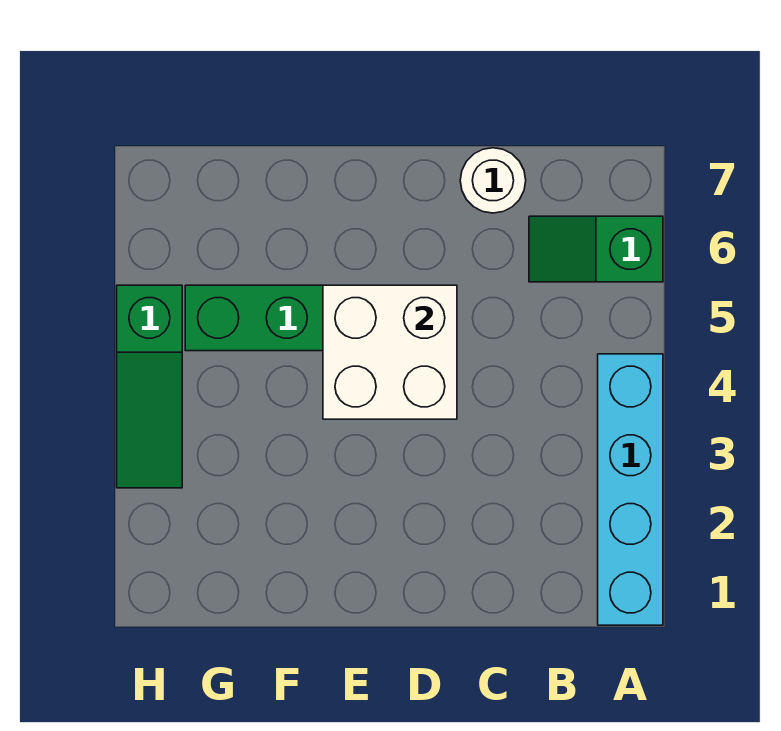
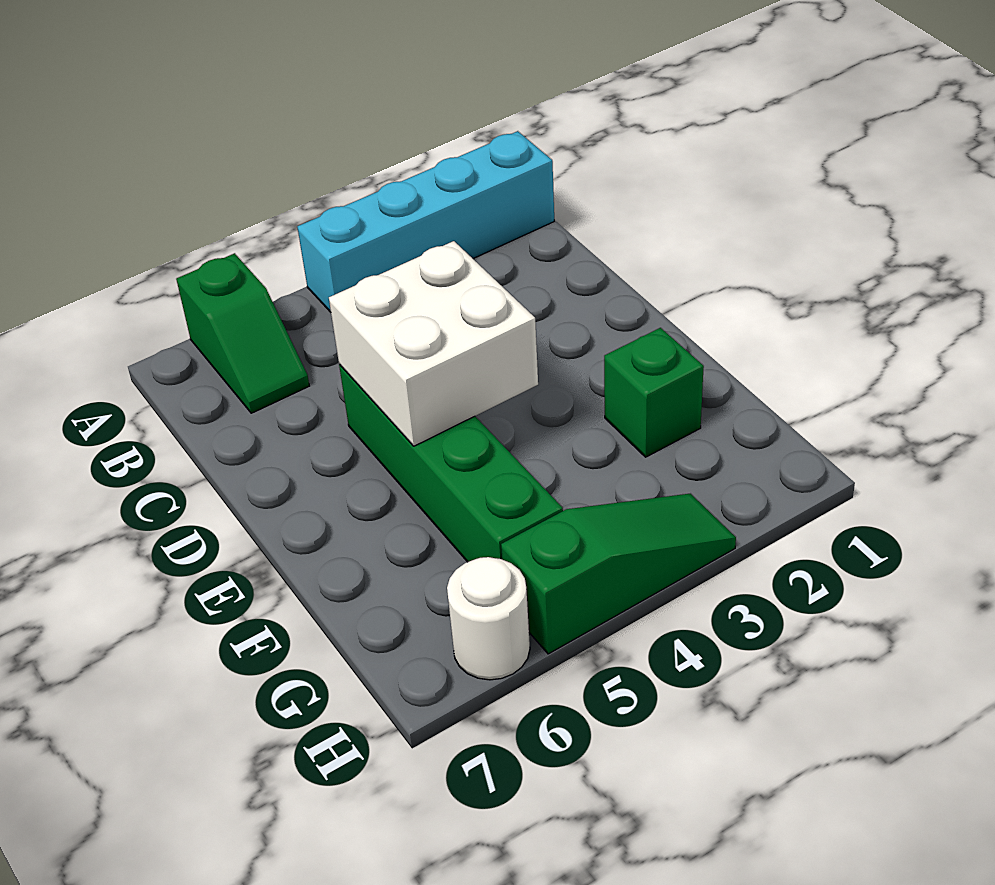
white 1x1 round brick [460,148,526,213] -> white 1x1 round brick moved to [447,557,530,680]
none -> green 1x1 brick [604,328,704,457]

